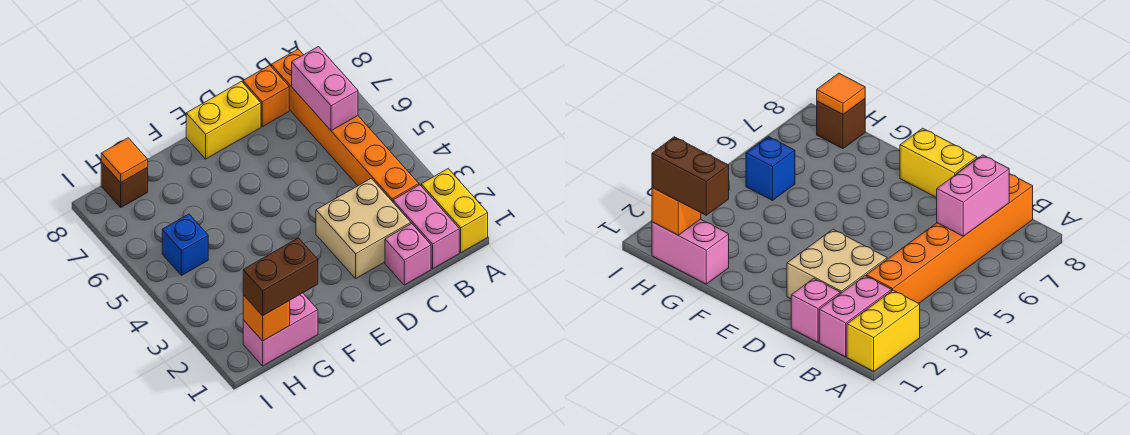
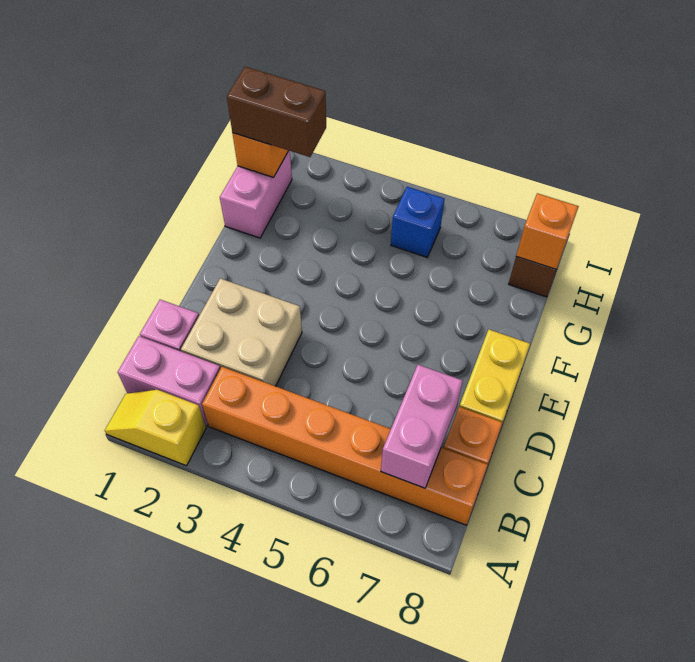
yellow 1x2 brick [421,169,488,253] -> yellow 1x2 slope [105,390,206,466]
pink 1x2 brick [292,47,358,131] -> pink 1x2 brick turned to [381,365,463,488]
brown 1x2 brick [243,238,318,316] -> brown 1x2 brick turned to [227,67,326,157]
orange 1x1 tile [101,138,148,183] -> orange 1x1 brick [516,193,579,269]

